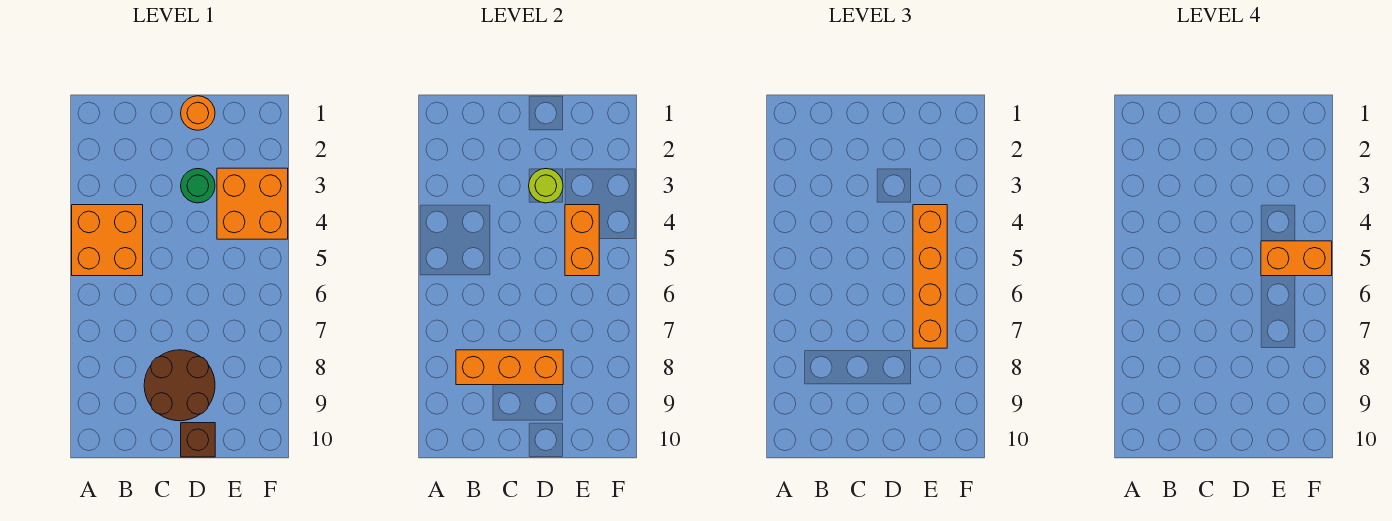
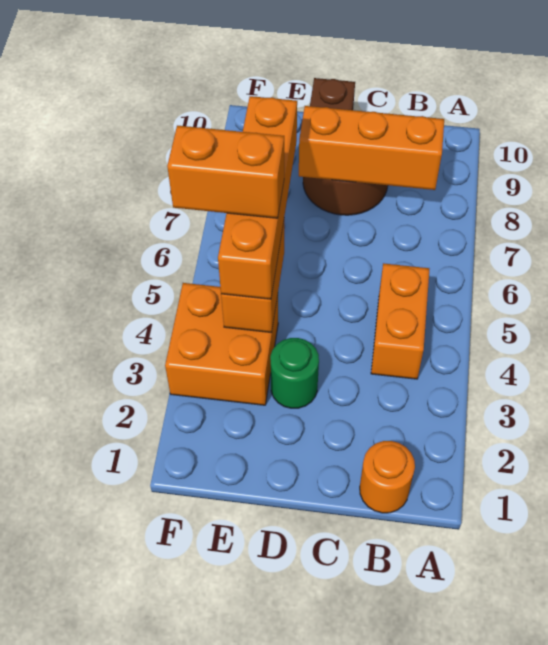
orange 2x2 brick [72,205,143,276] -> orange 1x2 brick [371,263,429,379]
orange 1x1 round brick [181,96,215,130] -> orange 1x1 round brick moved to [360,441,415,513]
lime 1x1 round brick [529,169,563,203] -> none

